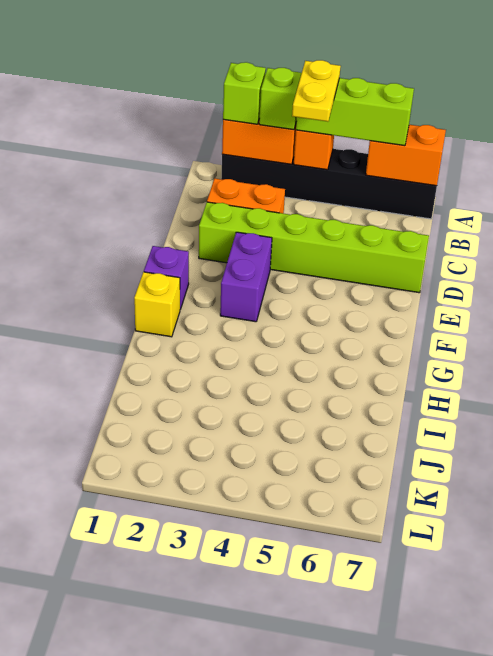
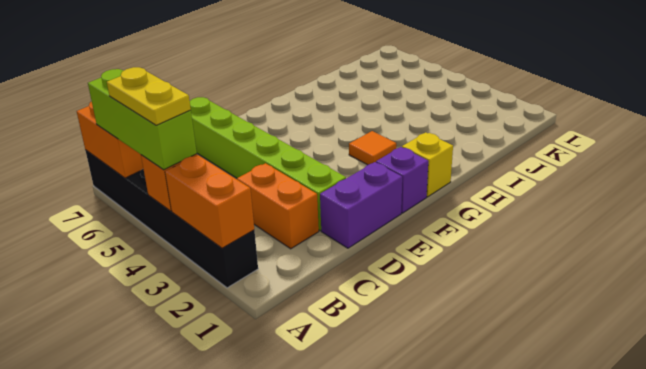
lime 1x1 brick [223,62,266,124] -> none
lime 1x1 brick [259,68,302,130] -> none
yellow 1x2 plate [292,60,341,122] -> yellow 1x2 plate turned to [107,67,191,125]
purple 1x2 brick [220,232,272,322] -> purple 1x2 brick moved to [320,162,402,248]
none -> orange 1x1 tile [349,131,396,165]

